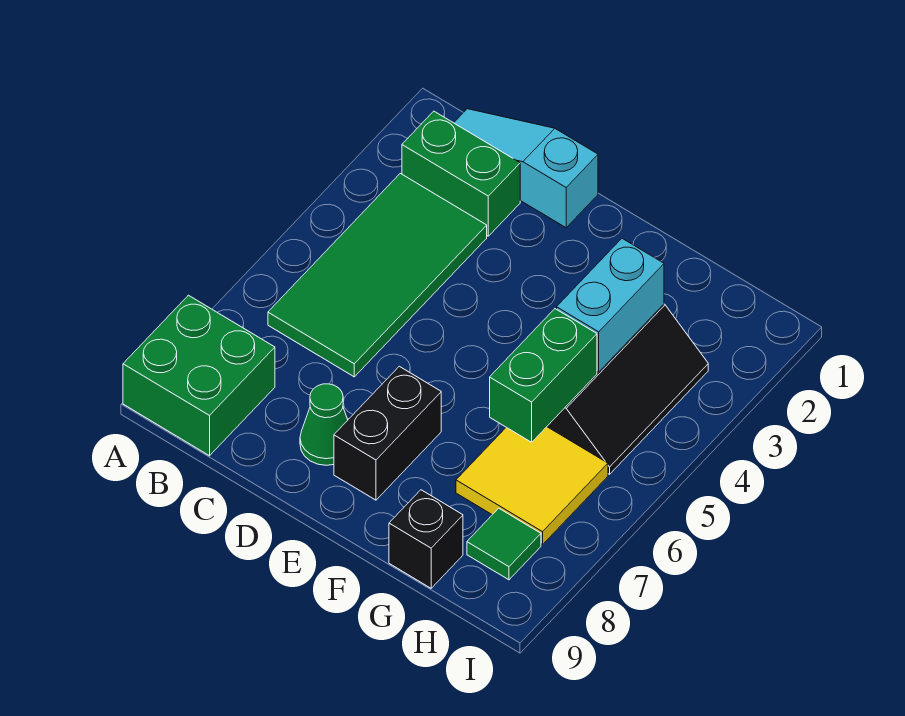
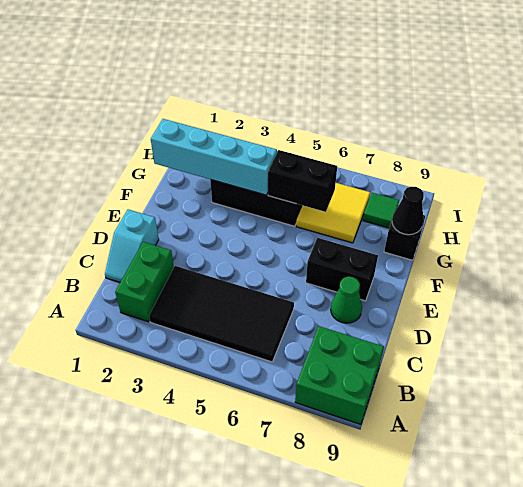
cyan 1x3 slope [454,109,598,228] -> cyan 1x2 slope [105,209,159,282]
green 2x4 tile [268,173,487,377] -> black 2x4 tile [149,266,294,362]
cyan 1x2 brick [557,239,664,372] -> cyan 1x4 brick [151,119,277,195]
green 1x2 brick [490,309,597,442] -> black 1x2 brick [268,150,337,212]
none -> black 1x1 cone [392,187,424,235]

